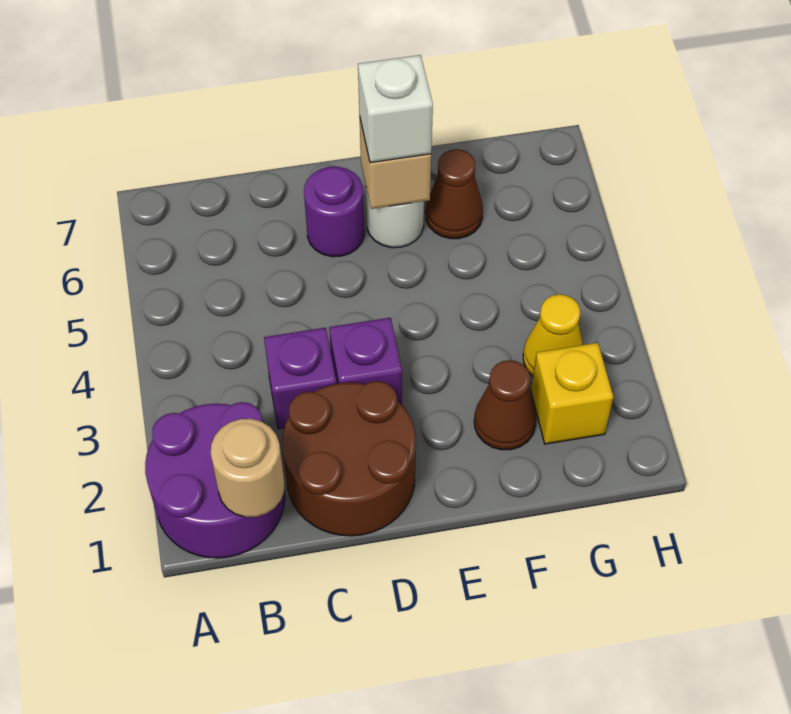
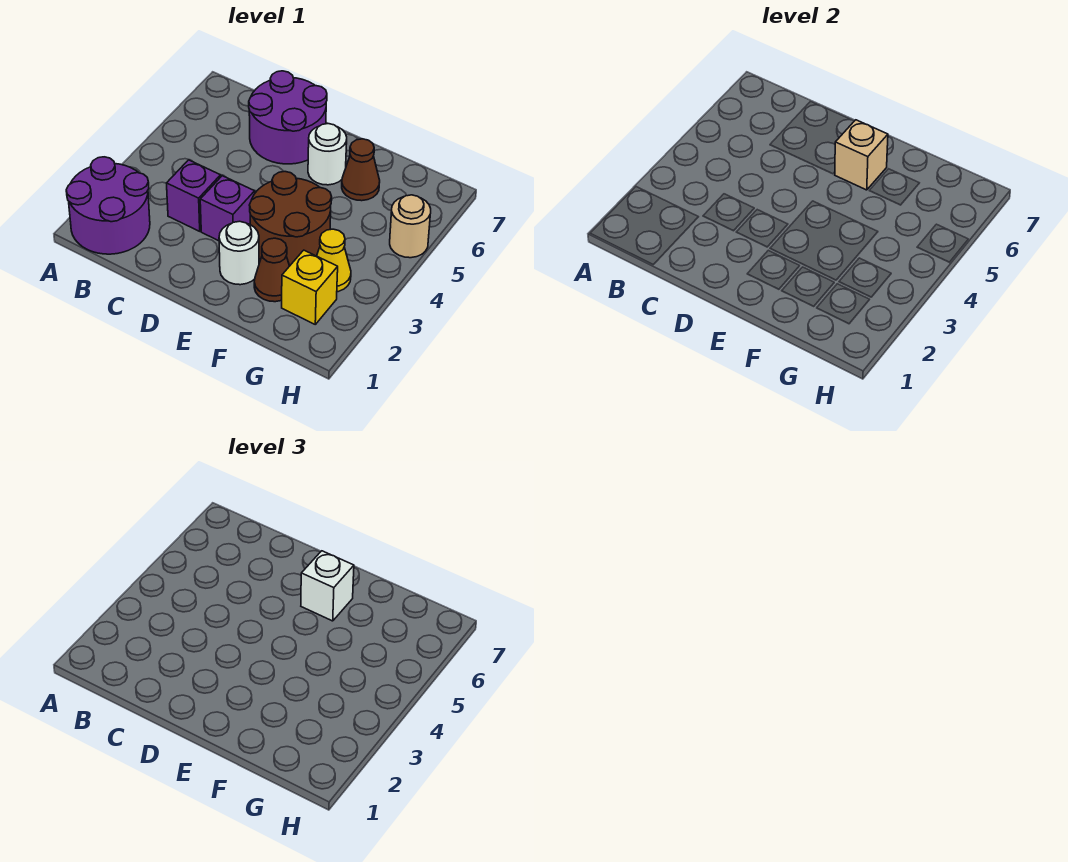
tan 1x1 round brick [211,419,284,517] -> tan 1x1 round brick moved to [390,195,431,258]
brown 2x2 round brick [282,381,416,536] -> brown 2x2 round brick moved to [250,172,332,266]
purple 1x1 round brick [304,167,364,257] -> purple 2x2 round brick [249,71,327,164]
none -> white 1x1 round brick [219,221,259,285]

